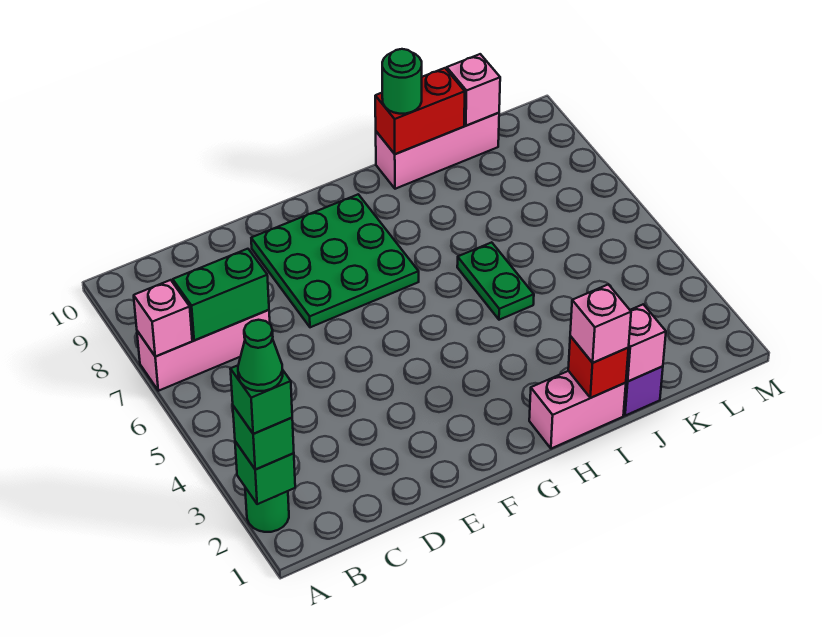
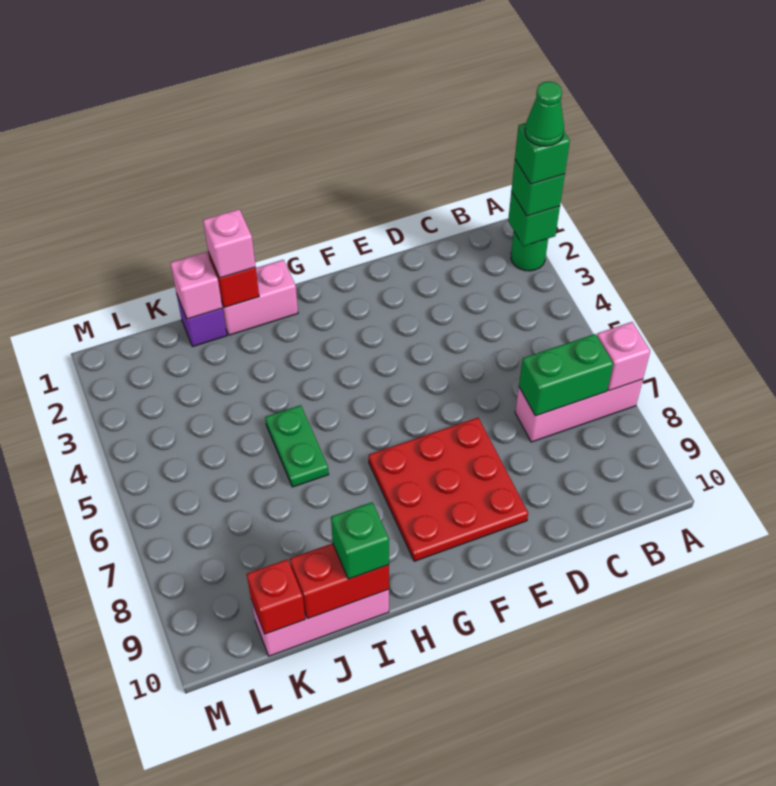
green 3x3 plate [251,194,419,327] -> red 3x3 plate [369,418,528,561]
green 1x1 round brick [382,49,422,114] -> green 1x1 brick [331,502,389,579]
pink 1x1 brick [447,54,500,126] -> red 1x1 brick [247,559,305,634]

